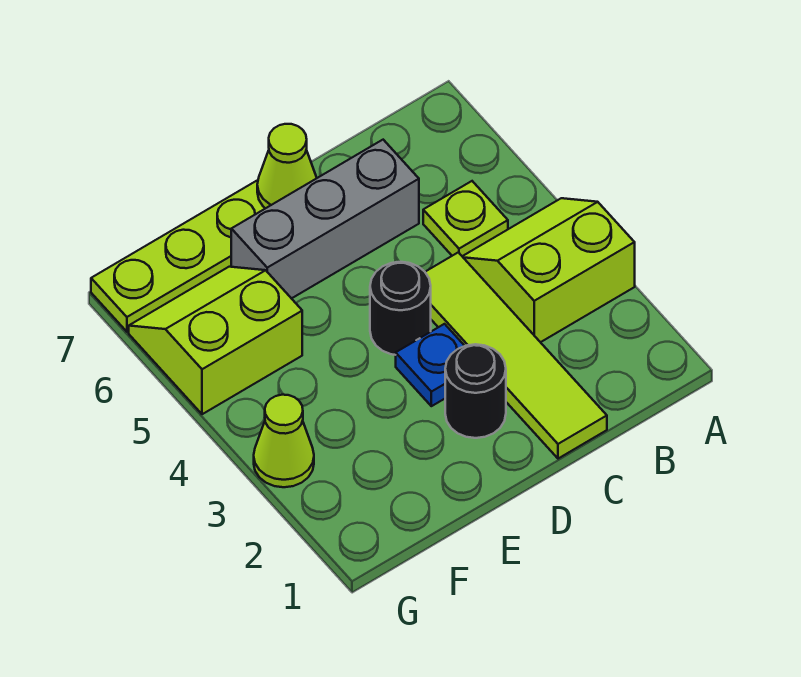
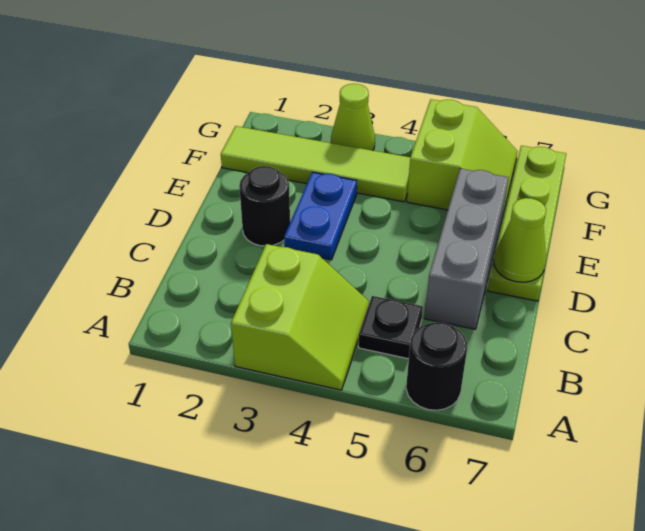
lime 1x1 plate [423,181,508,256] -> black 1x1 plate [359,296,423,359]
lime 1x4 tile [425,252,607,459] -> lime 1x4 tile moved to [221,126,410,202]
blue 1x1 plate [396,324,464,406] -> blue 1x2 plate [284,172,357,260]
black 1x1 round brick [370,262,431,355] -> black 1x1 round brick moved to [406,322,467,410]

